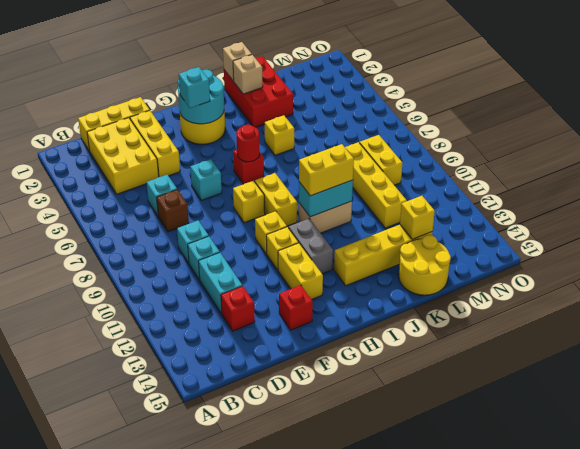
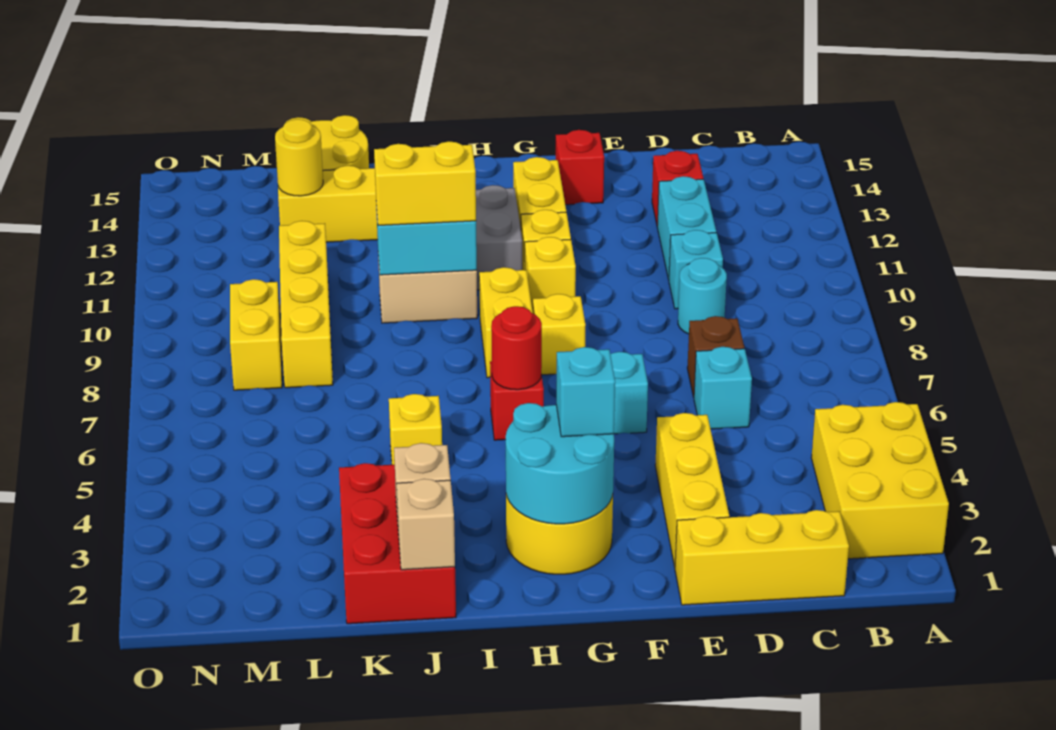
yellow 2x3 brick [87,118,159,194] -> yellow 2x3 brick moved to [811,402,949,559]
cyan 1x1 brick [177,220,209,263] -> cyan 1x1 round brick [678,258,727,334]
yellow 1x1 brick [400,196,435,239] -> yellow 1x1 round brick [275,119,323,196]

